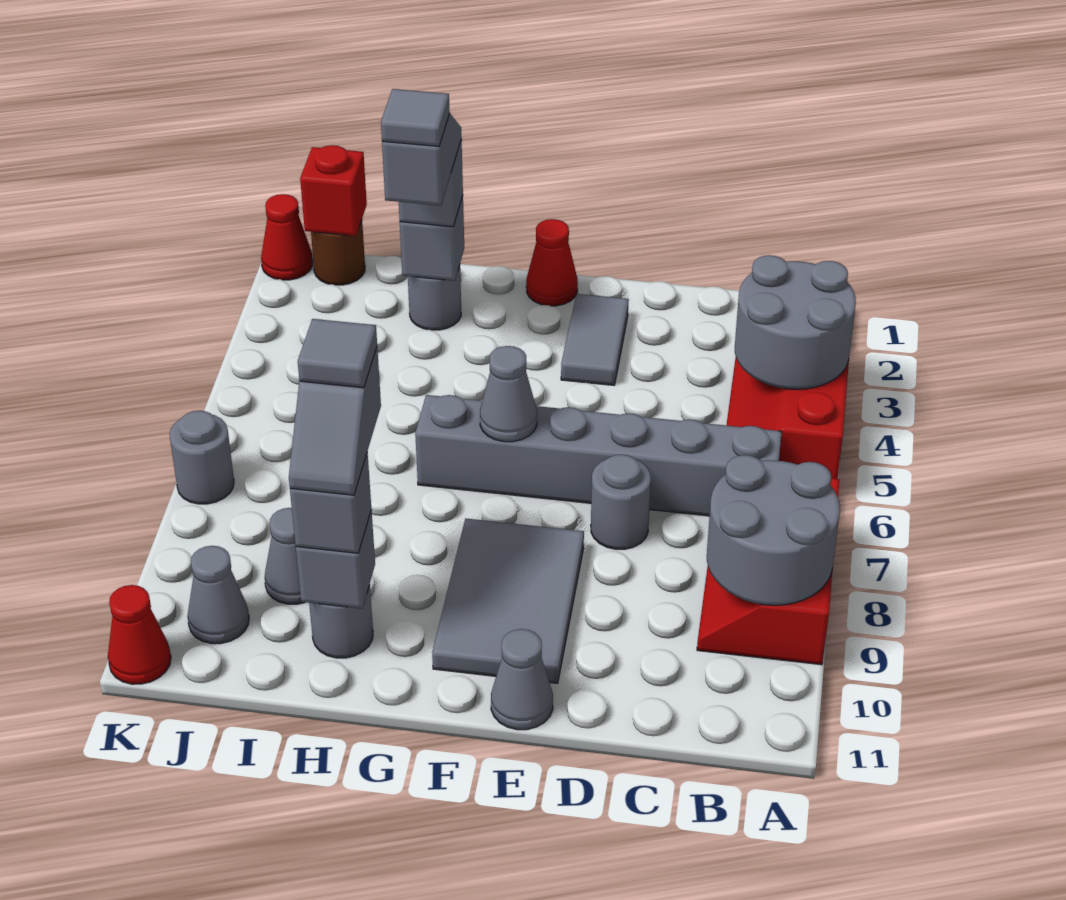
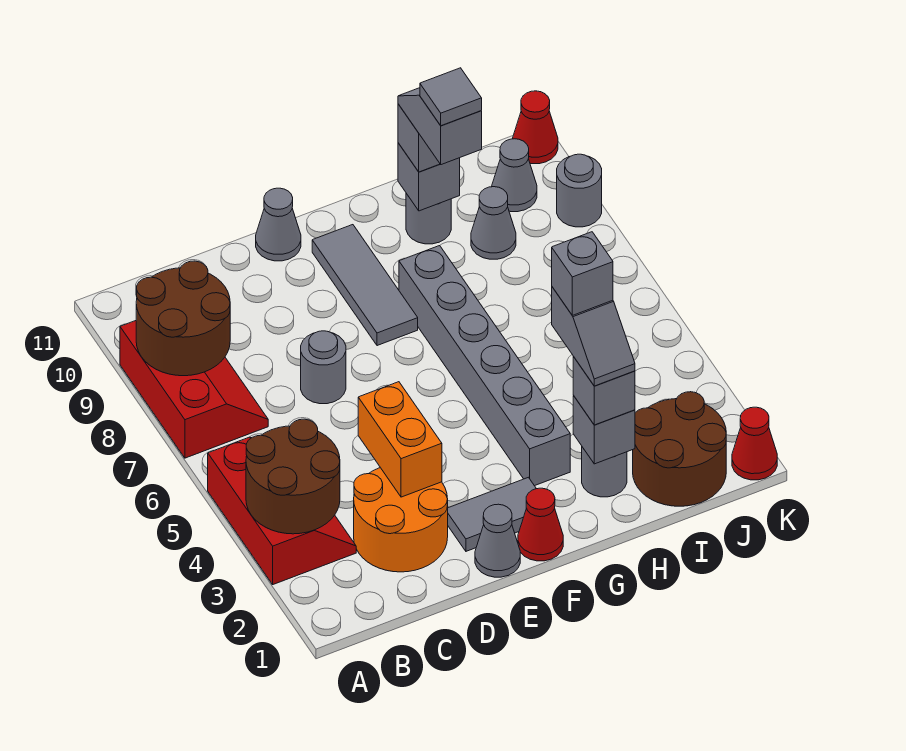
grey 2x2 round brick [735,255,856,389] -> brown 2x2 round brick [246,419,340,534]
grey 2x2 round brick [707,455,840,605] -> brown 2x2 round brick [136,261,230,376]
grey 1x6 brick [415,395,782,516] -> grey 1x6 brick turned to [399,246,570,486]
none -> orange 2x2 round brick [354,468,448,572]
none -> orange 1x2 brick [358,382,442,497]
grey 1x2 tile [561,294,629,385] -> grey 1x2 tile turned to [448,477,536,551]
grey 2x3 tile [432,519,584,683] -> grey 1x3 tile [312,225,418,346]
grey 1x1 cone [480,346,537,442] -> grey 1x1 cone moved to [475,504,520,577]
grey 1x1 tile [381,89,450,146] -> grey 1x1 brick [552,232,613,315]
brown 1x1 round brick [311,220,365,285] -> brown 2x2 round brick [633,392,726,506]
red 1x1 brick [300,145,367,236] -> none
grey 1x1 round brick [170,411,234,504] -> grey 1x1 round brick moved to [557,154,602,227]

